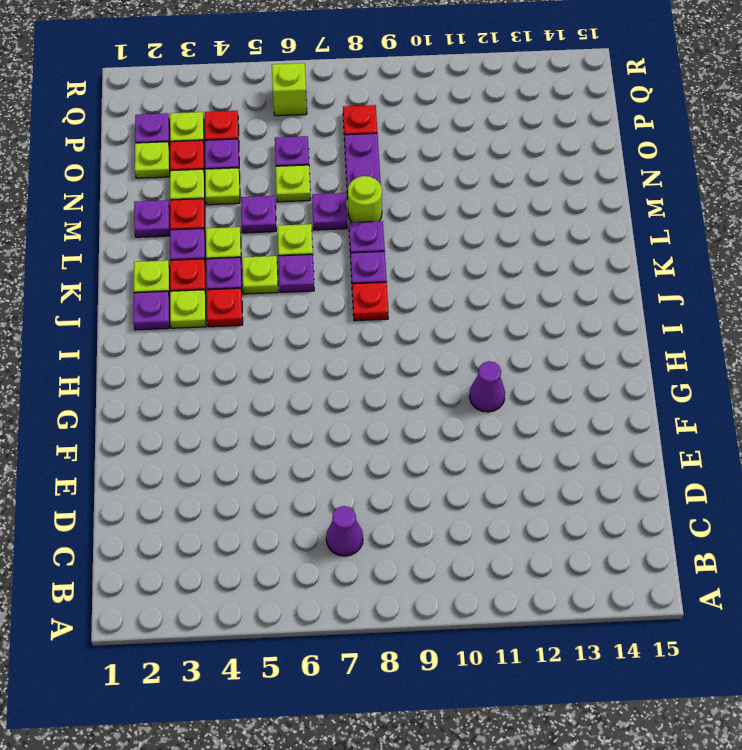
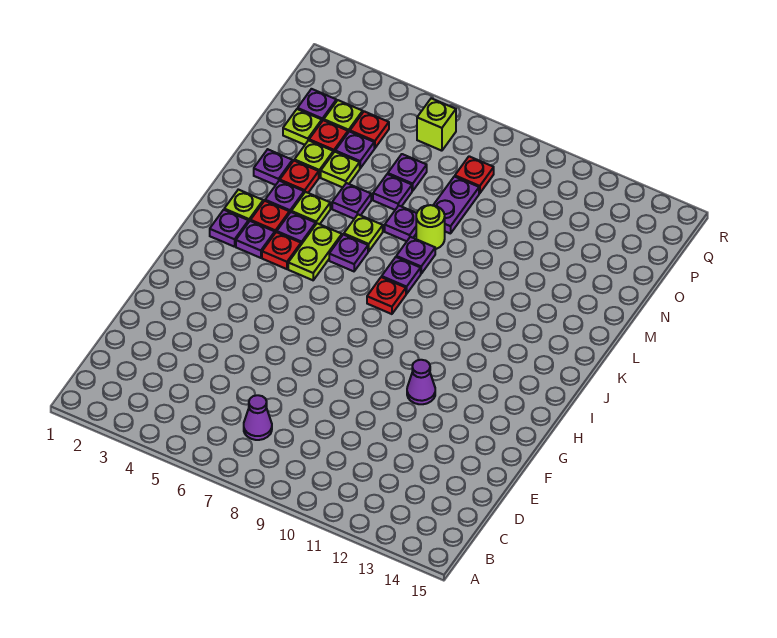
lime 1x1 plate [170,290,206,328] -> purple 1x1 plate [236,221,275,258]
lime 1x1 plate [242,256,278,294] -> lime 1x2 plate [288,223,342,280]
lime 1x1 plate [276,165,311,202] -> purple 1x1 plate [373,174,412,210]

